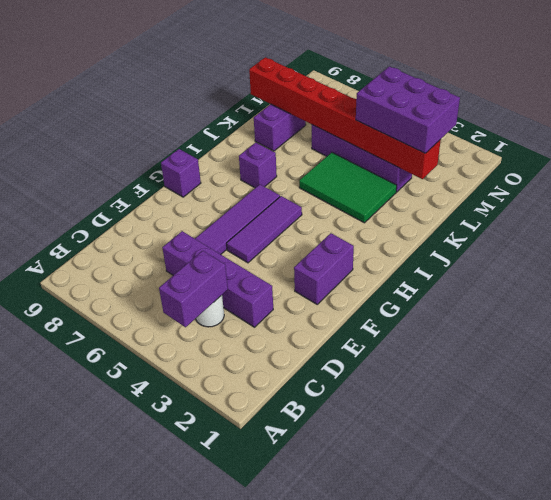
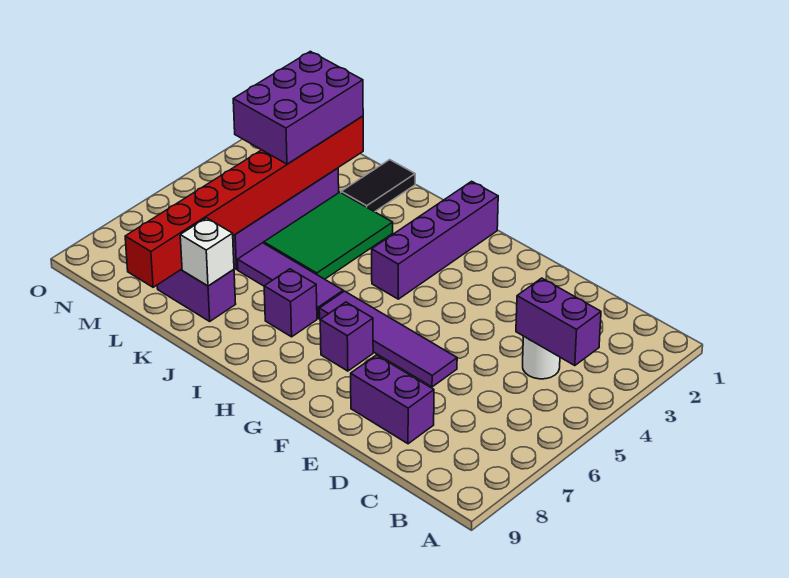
purple 1x4 brick [162,231,273,327] -> purple 1x4 brick moved to [372,181,498,299]
purple 1x2 brick [294,233,354,304] -> purple 1x2 brick moved to [351,355,434,444]
purple 1x3 tile [227,196,302,263] -> purple 1x3 tile moved to [238,243,343,318]
purple 1x1 brick [161,149,201,197] -> purple 1x1 brick moved to [320,302,373,371]
none -> black 1x2 tile [341,160,415,212]
none -> white 1x1 brick [180,218,234,286]

